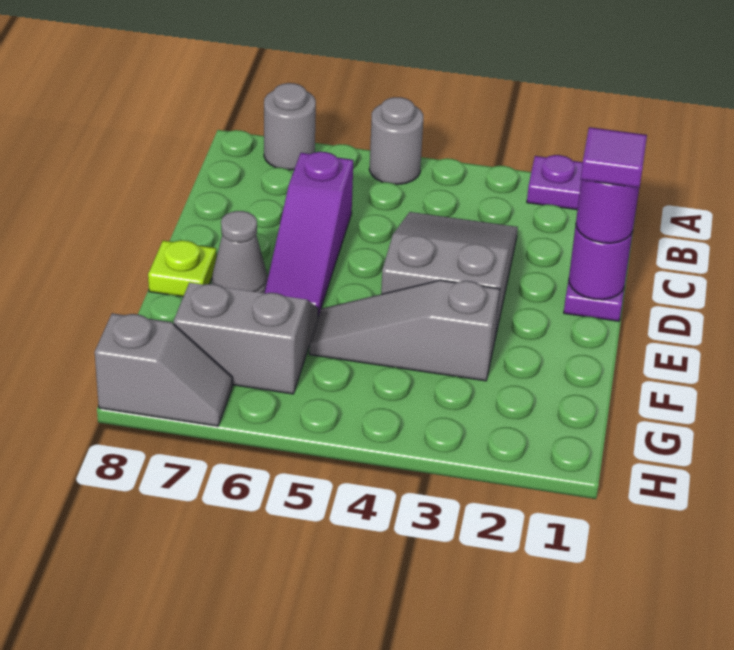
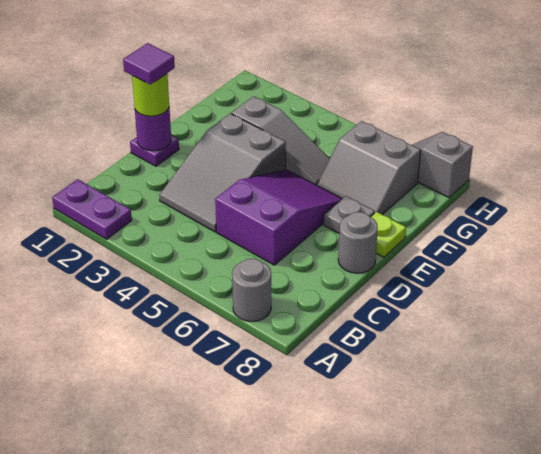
grey 1x1 round brick [369,97,423,184] -> grey 1x1 round brick moved to [338,212,378,273]
purple 1x3 slope [265,152,353,316] -> purple 2x3 slope [215,170,342,265]
purple 1x1 round brick [576,180,639,243] -> lime 1x1 round brick [132,74,169,116]
grey 1x1 cone [212,211,268,293] -> grey 1x1 plate [324,196,375,233]

